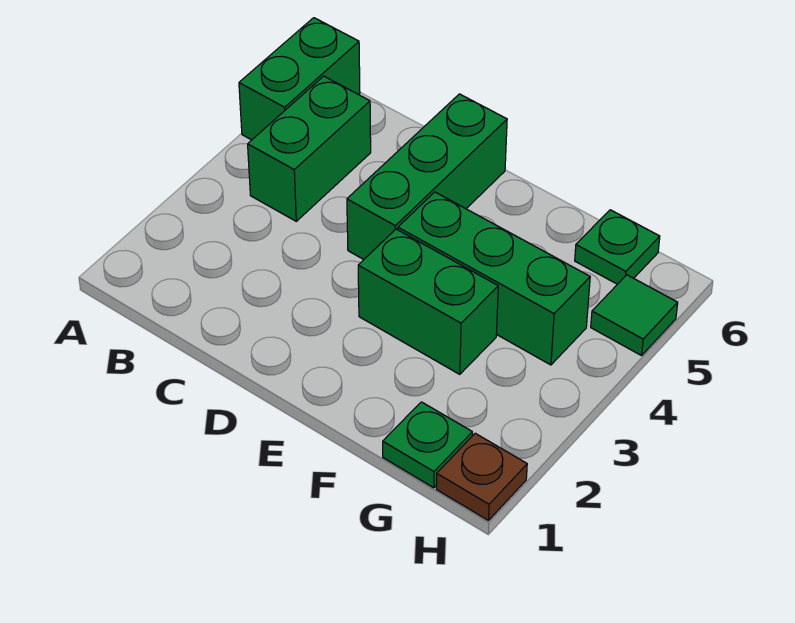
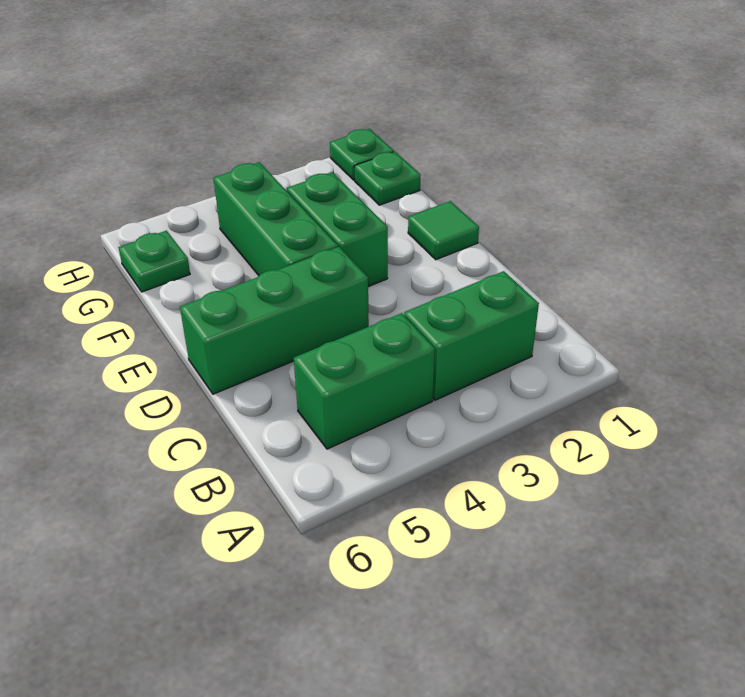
green 1x2 brick [239,18,360,140] -> green 1x2 brick moved to [404,271,539,400]
brown 1x1 plate [436,433,527,520] -> green 1x1 plate [330,129,394,180]
green 1x1 tile [591,275,678,356] -> green 1x1 tile moved to [408,201,479,260]

